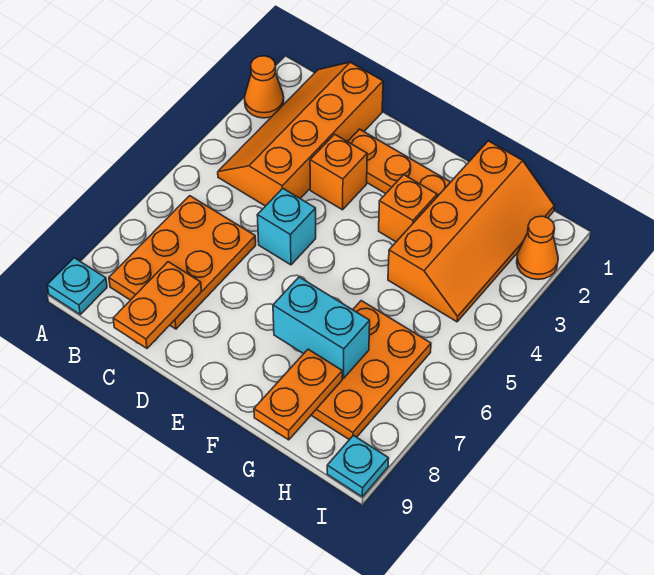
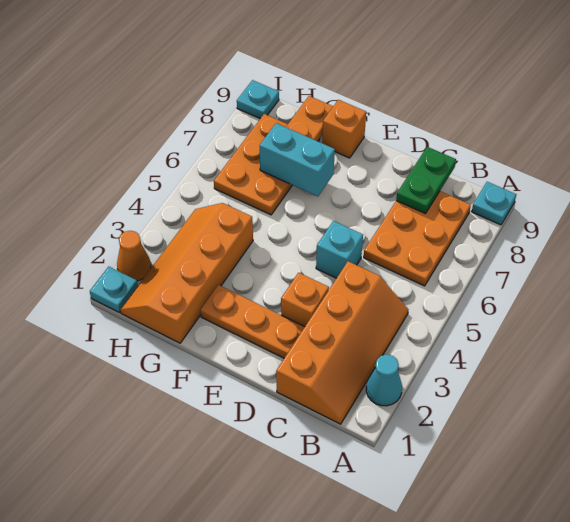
orange 1x1 cone [245,56,284,118] -> cyan 1x1 cone [366,354,402,406]
orange 1x2 plate [113,262,201,348] -> green 1x2 plate [396,147,456,214]
orange 1x1 brick [379,175,437,242] -> orange 1x1 brick moved to [322,100,366,158]
none -> cyan 1x1 plate [90,267,138,312]

